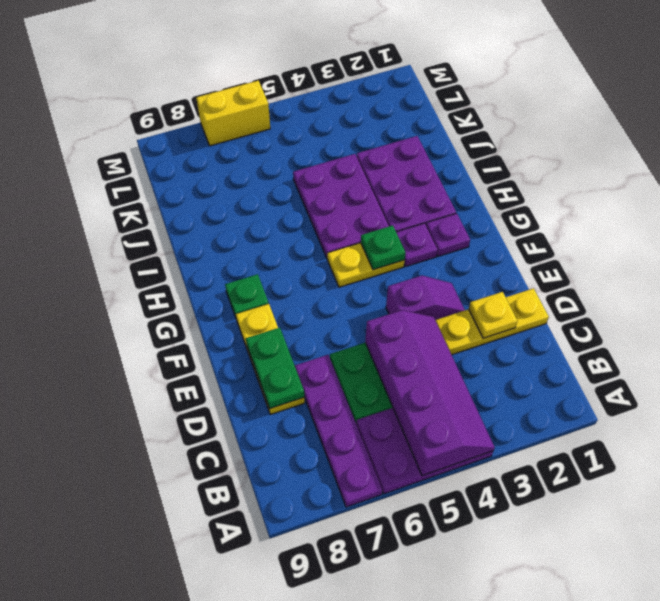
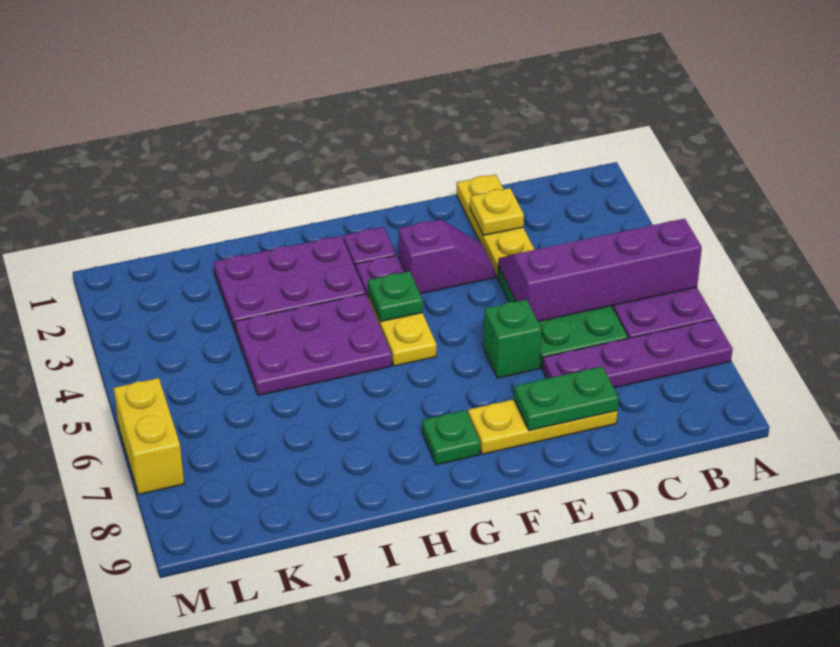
purple 1x2 slope [386,276,465,320] -> purple 1x2 slope turned to [399,219,495,294]
none -> green 1x1 brick [483,299,542,378]

